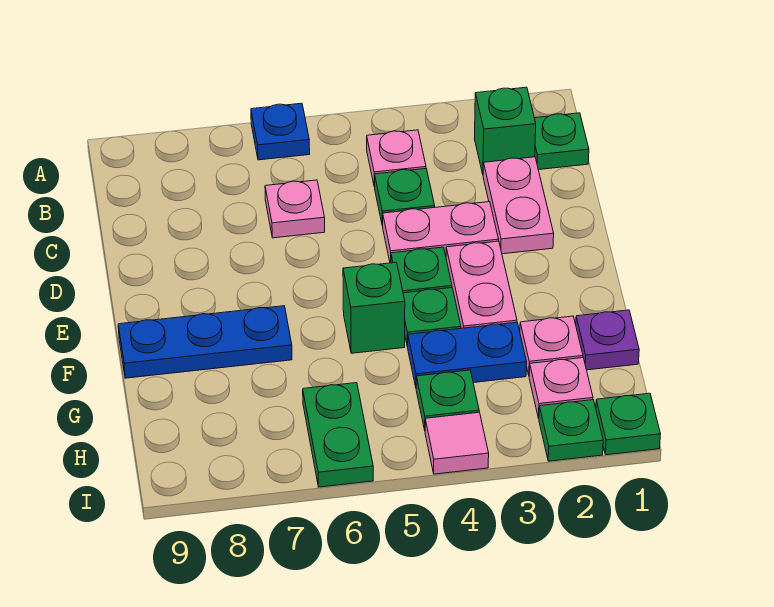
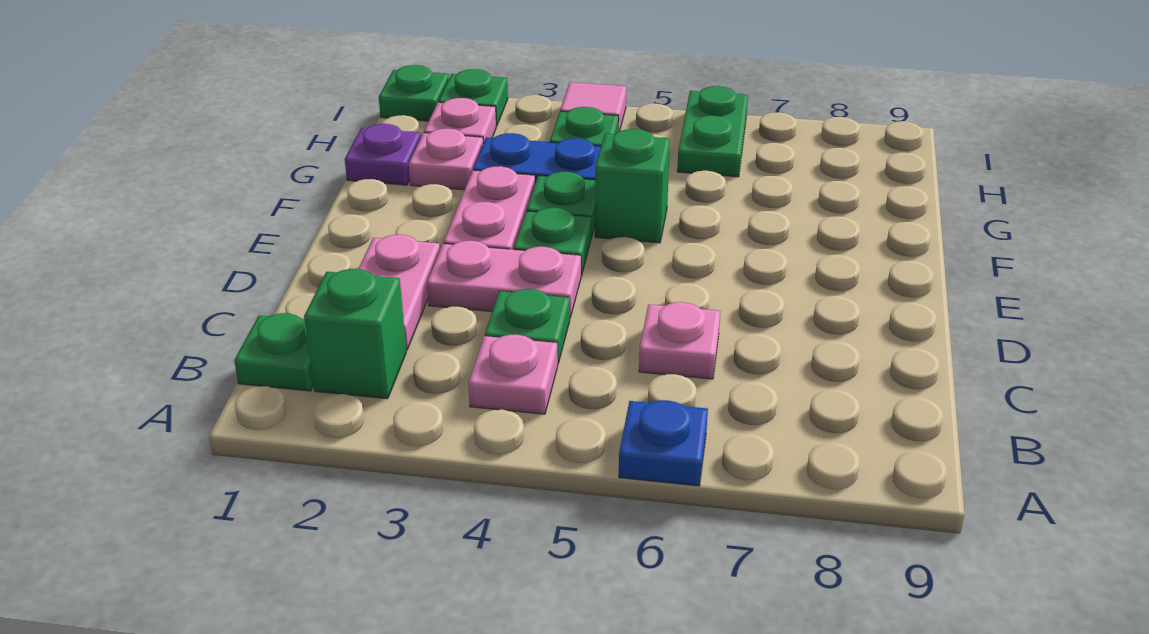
blue 1x3 plate [118,306,292,378] -> none

